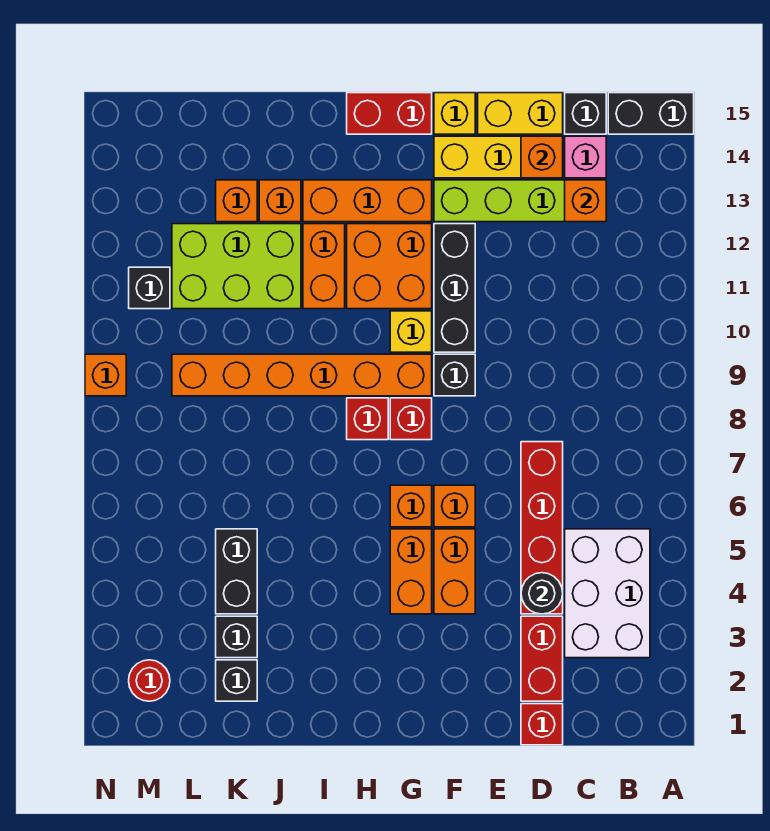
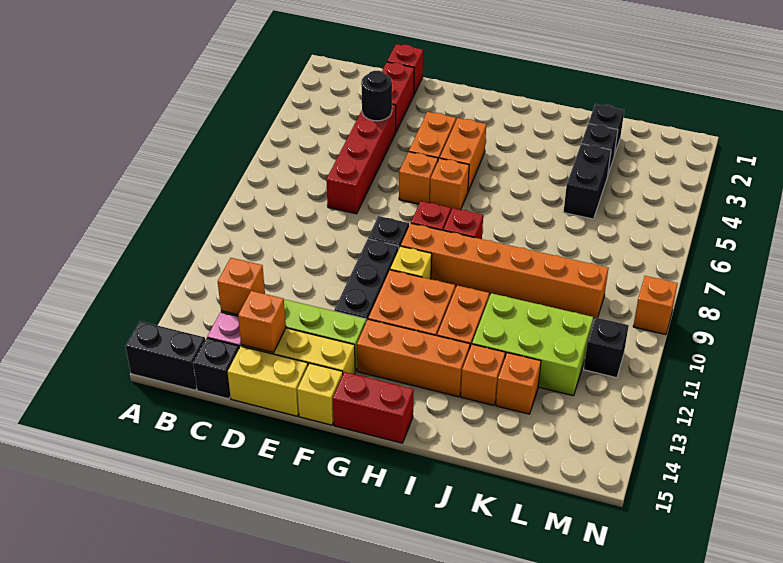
white 2x3 brick [565,529,650,658] -> none
red 1x1 round brick [129,660,170,701] -> none

